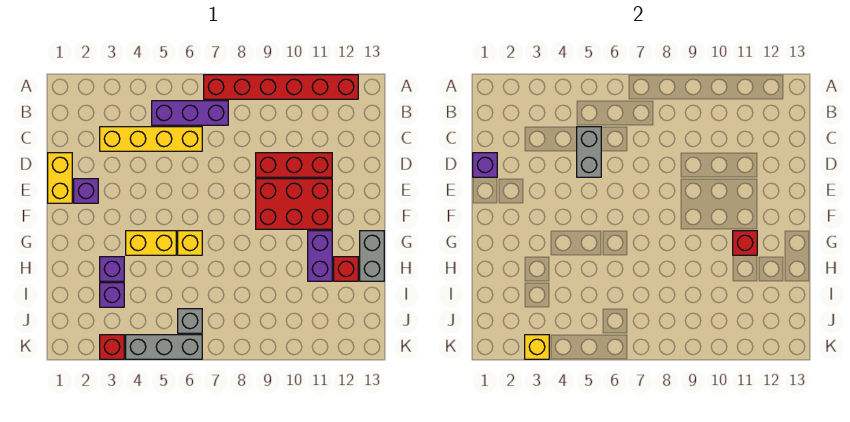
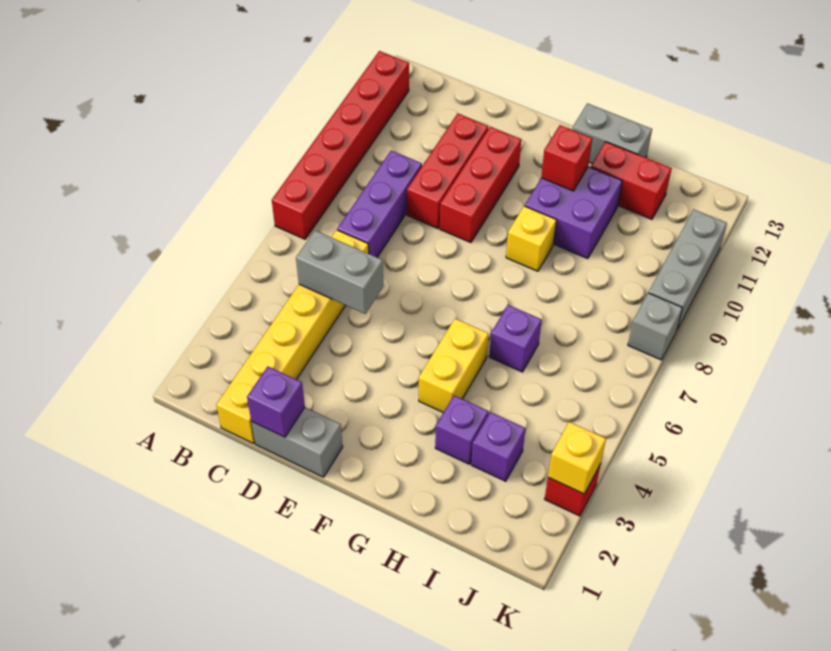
purple 1x3 brick [152,101,228,125] -> purple 1x3 brick moved to [337,151,422,257]
yellow 1x4 brick [100,127,202,151] -> yellow 1x6 brick [216,230,369,443]
yellow 1x2 brick [48,153,72,203] -> grey 1x2 brick [251,407,343,477]
purple 1x1 brick [74,179,98,203] -> purple 1x1 brick moved to [489,305,542,372]
red 2x3 brick [256,179,332,229] -> red 1x3 brick [440,127,521,243]
yellow 1x1 brick [178,231,202,255] -> yellow 1x1 brick moved to [506,206,557,271]
purple 1x2 brick [308,231,332,281] -> purple 2x2 brick [525,167,622,259]
red 1x1 brick [334,257,358,281] -> red 1x2 brick [591,142,672,219]
grey 1x1 brick [178,309,202,333] -> grey 1x1 brick moved to [628,293,682,360]
grey 1x3 brick [126,335,202,359] -> grey 1x3 brick moved to [649,210,727,330]

